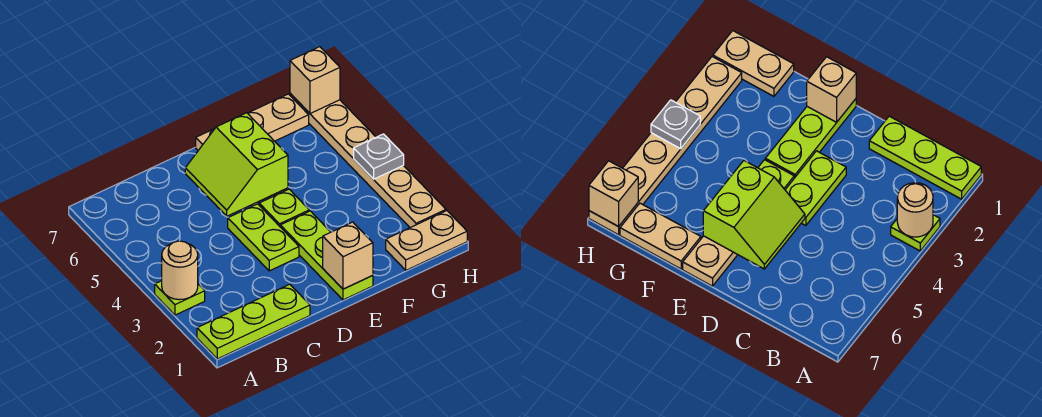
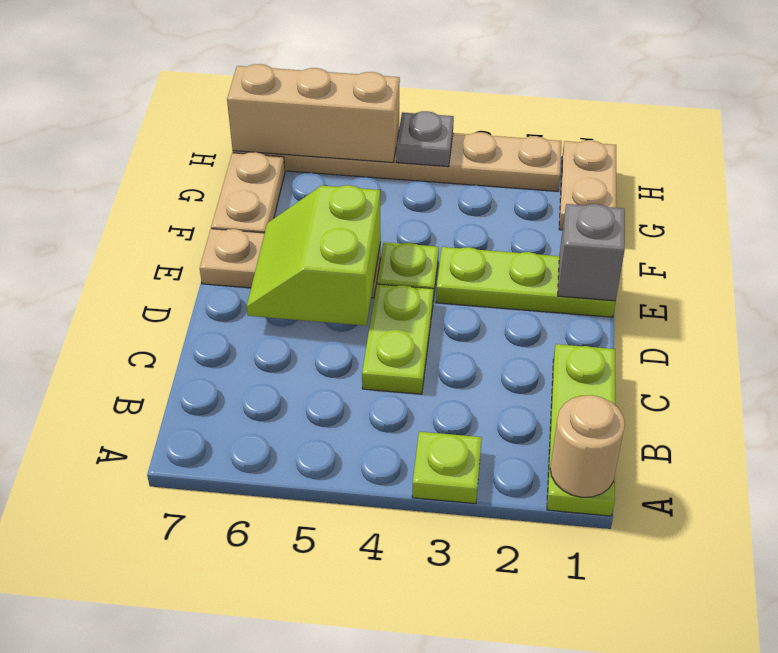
tan 1x1 round brick [162,241,198,300] -> tan 1x1 round brick moved to [550,395,625,497]
lime 1x2 plate [228,204,299,271] -> lime 1x2 plate turned to [362,284,434,394]
lime 2x2 slope [185,113,288,216] -> lime 2x2 slope turned to [247,185,381,326]
tan 1x1 brick [323,222,373,289] -> grey 1x1 brick [558,204,625,301]
tan 1x1 brick [290,47,340,114] -> tan 1x3 brick [227,64,400,162]

